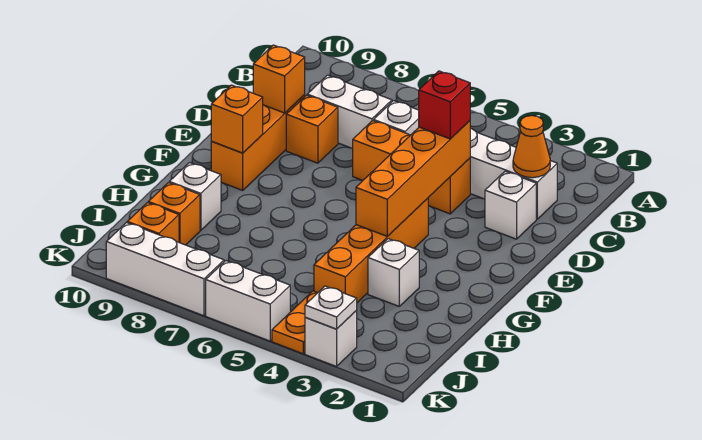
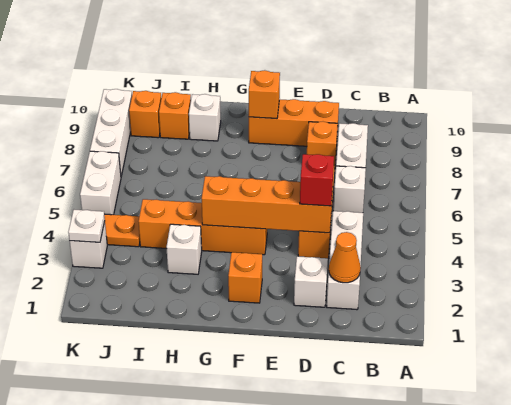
orange 1x1 brick [253,45,305,113] -> orange 1x1 brick moved to [228,252,262,303]

